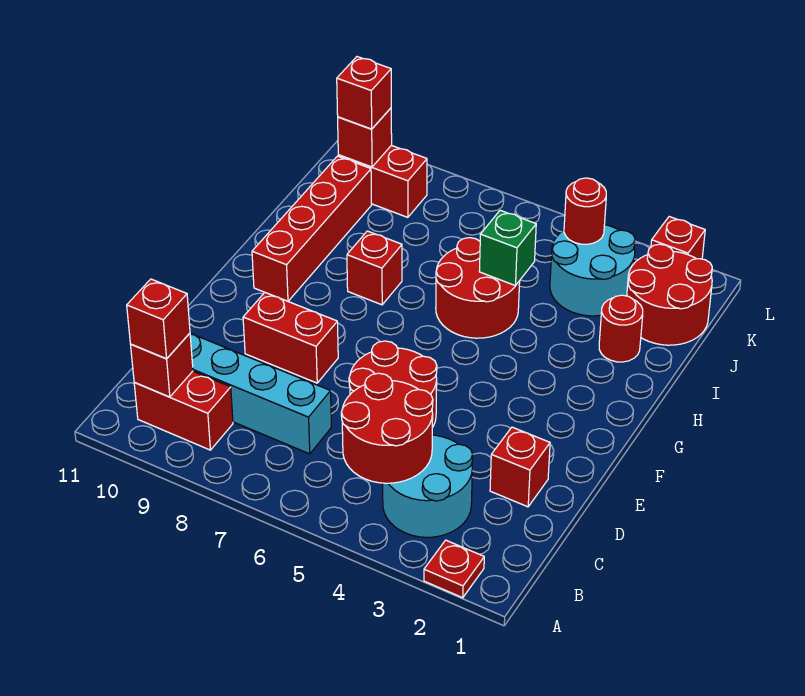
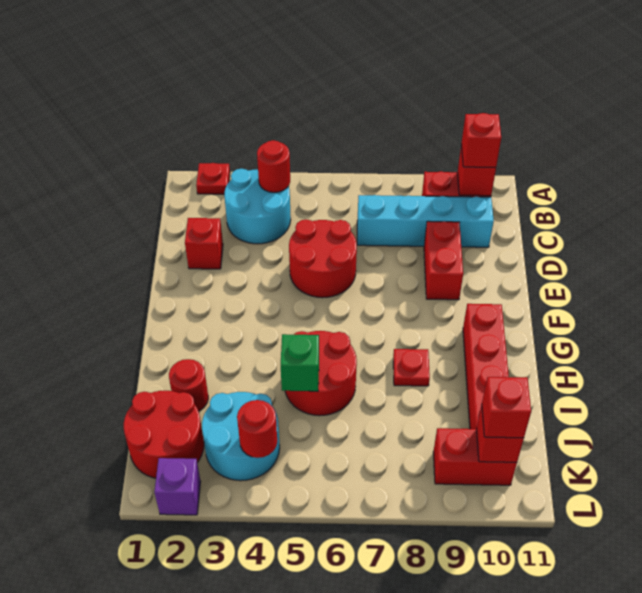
red 2x2 round brick [341,373,433,483] -> red 1x1 round brick [257,140,290,192]
red 1x2 brick [243,293,338,383] -> red 1x2 brick turned to [424,221,463,300]
red 1x1 brick [347,231,402,305] -> red 1x1 plate [393,349,430,386]
red 1x1 brick [651,217,705,259] -> purple 1x1 brick [154,458,201,515]

